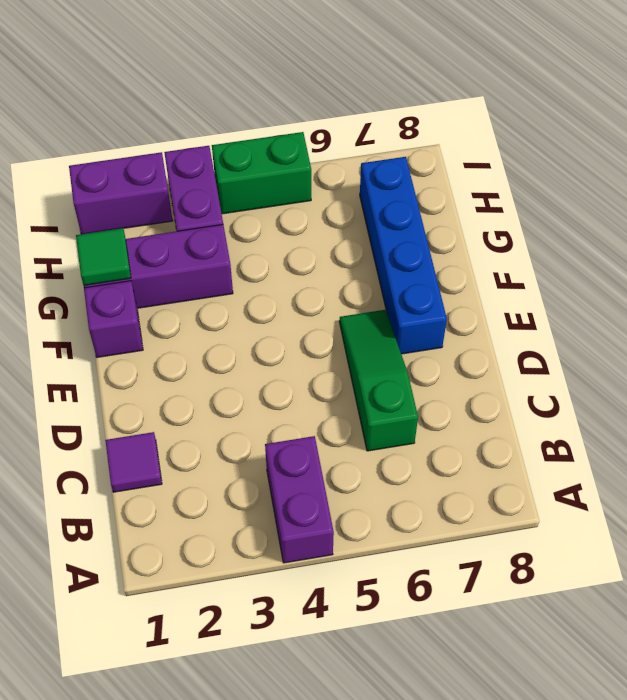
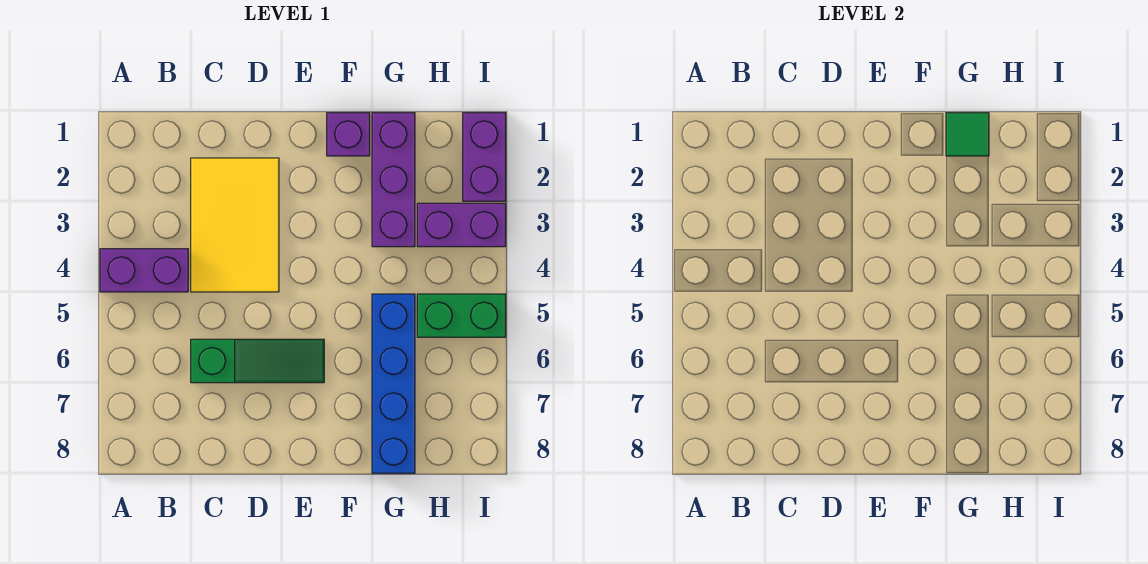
purple 1x1 tile [105,432,162,492] -> none
none -> yellow 2x3 tile [191,158,279,292]
blue 1x4 brick [360,157,447,354] -> blue 1x4 brick turned to [372,294,415,473]
green 1x2 brick [212,132,311,214] -> green 1x2 brick turned to [417,294,506,337]

